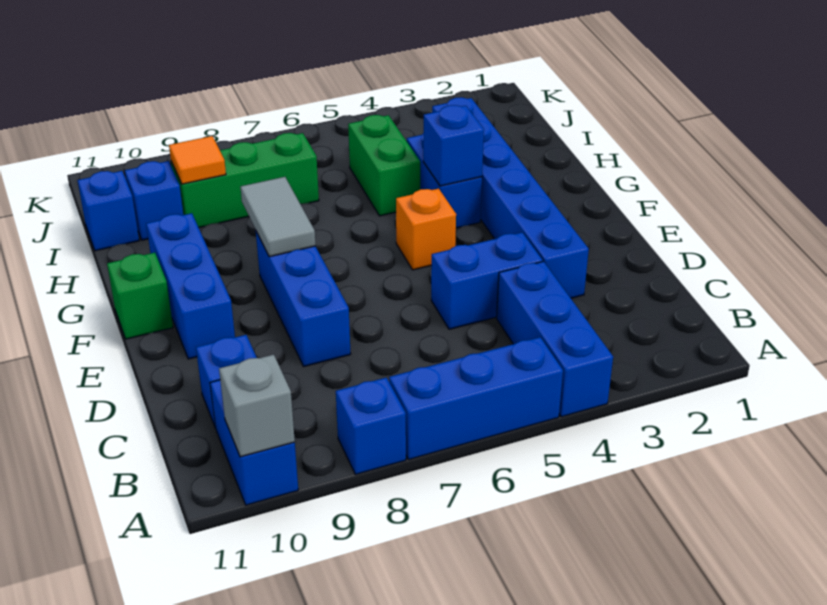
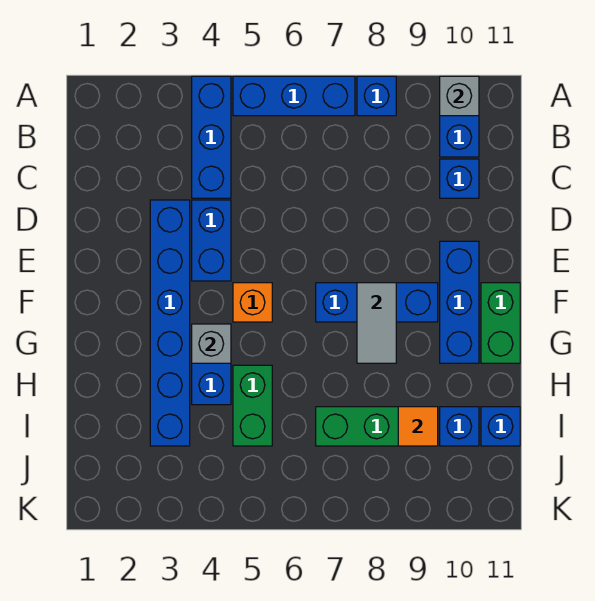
blue 1x2 brick [431,233,543,329] -> blue 1x2 brick turned to [192,200,231,281]
blue 1x3 brick [256,232,351,367] -> blue 1x3 brick turned to [316,283,438,322]
green 1x1 brick [107,253,173,339] -> green 1x2 brick [481,283,520,363]
blue 1x1 brick [423,105,484,186] -> grey 1x1 brick [192,324,231,363]

